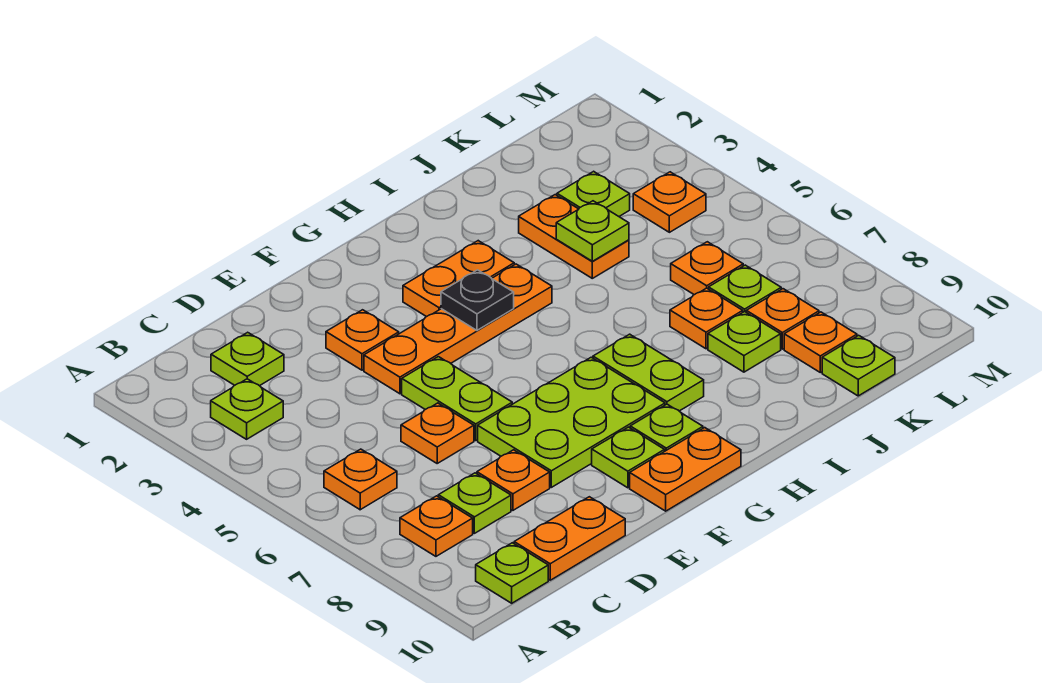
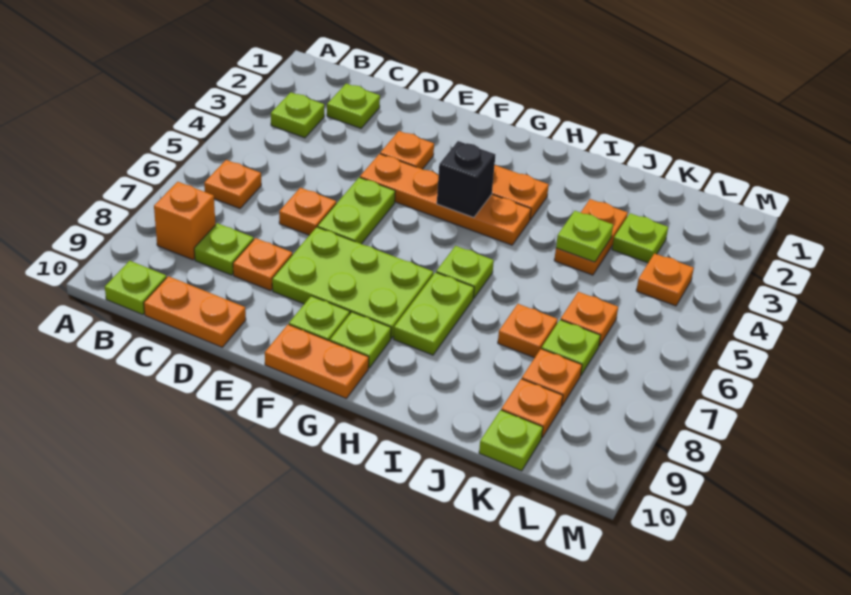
orange 1x1 plate [400,496,473,556] -> orange 1x1 brick [154,182,215,260]
black 1x1 plate [441,270,514,330] -> black 1x1 brick [437,141,495,218]
lime 1x1 plate [708,312,781,372] -> lime 1x1 plate moved to [436,246,494,298]

